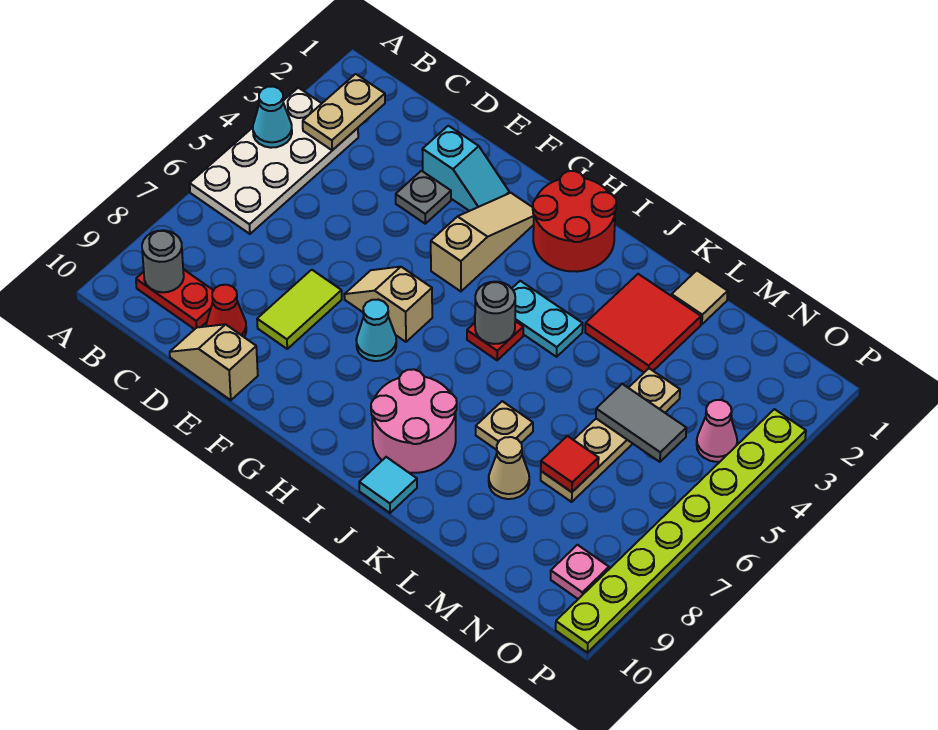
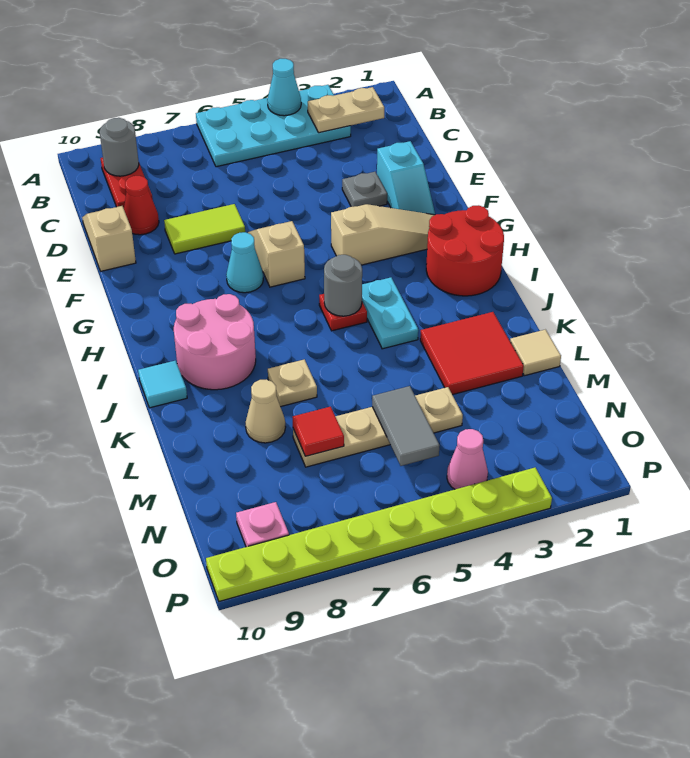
white 2x4 plate [190,88,358,234] -> cyan 2x4 plate [196,85,351,167]

